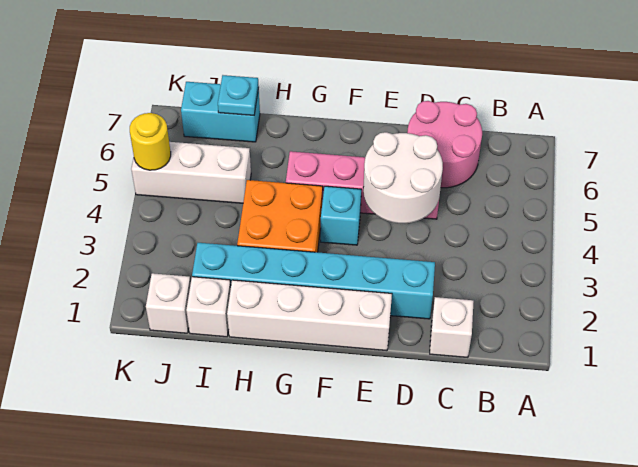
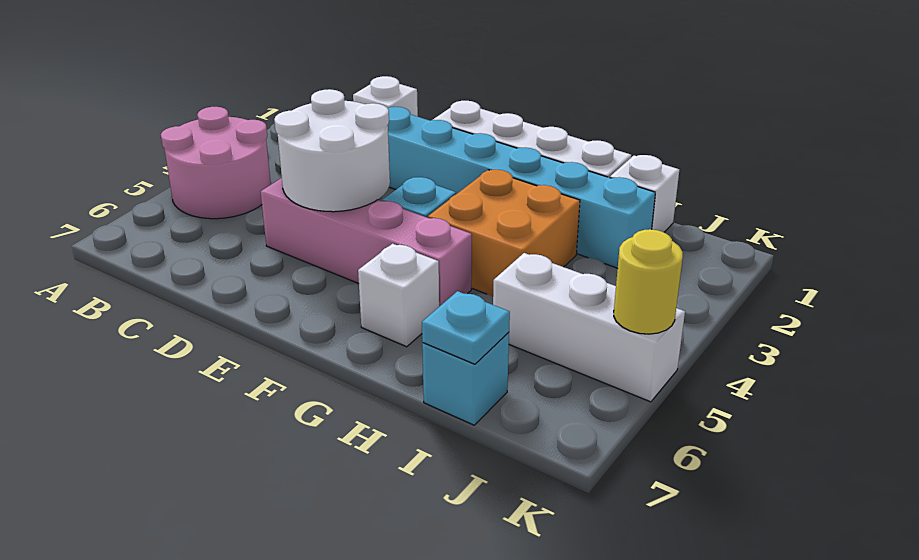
pink 2x2 round brick [407,101,482,188] -> pink 2x2 round brick moved to [161,107,271,219]
cyan 1x2 brick [181,82,260,142] -> cyan 1x1 brick [422,332,509,425]
white 1x1 brick [146,273,191,333] -> white 1x1 brick moved to [358,244,439,347]

